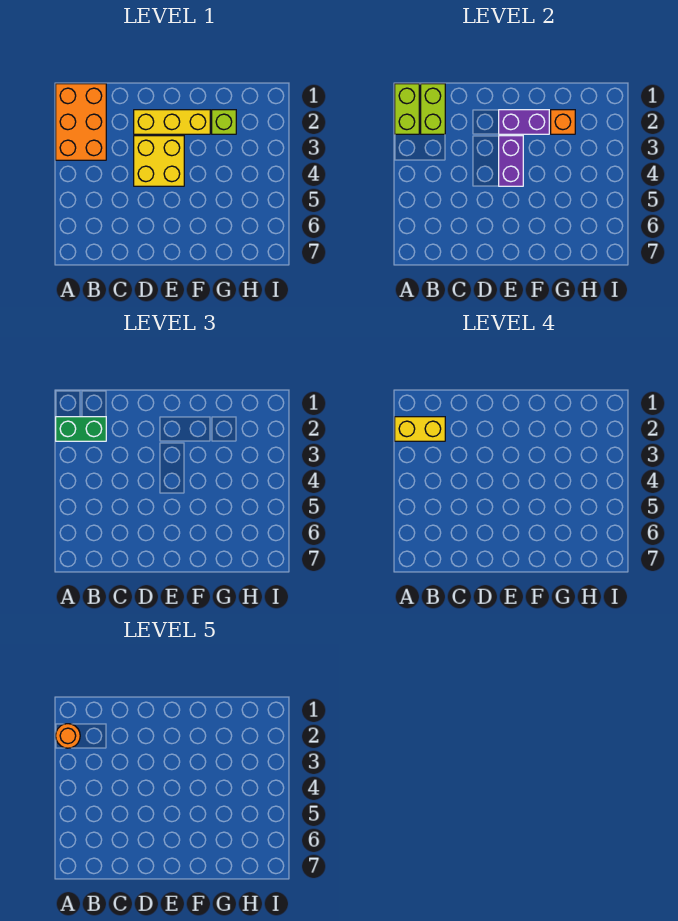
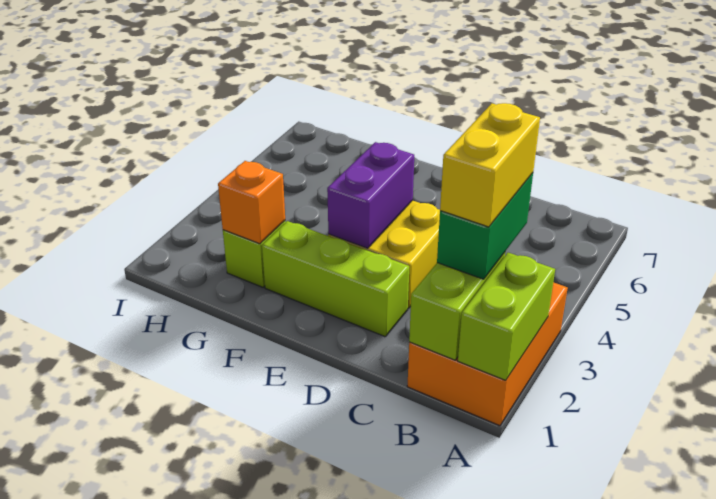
green 1x2 brick [56,417,106,441] -> green 1x2 brick turned to [437,173,533,279]
yellow 1x2 brick [395,417,445,441] -> yellow 1x2 brick turned to [440,103,540,227]
orange 1x1 round brick [56,724,80,748] -> none
yellow 1x3 brick [134,110,210,134] -> lime 1x3 brick [262,221,409,337]
purple 1x2 brick [499,110,549,134] -> none

